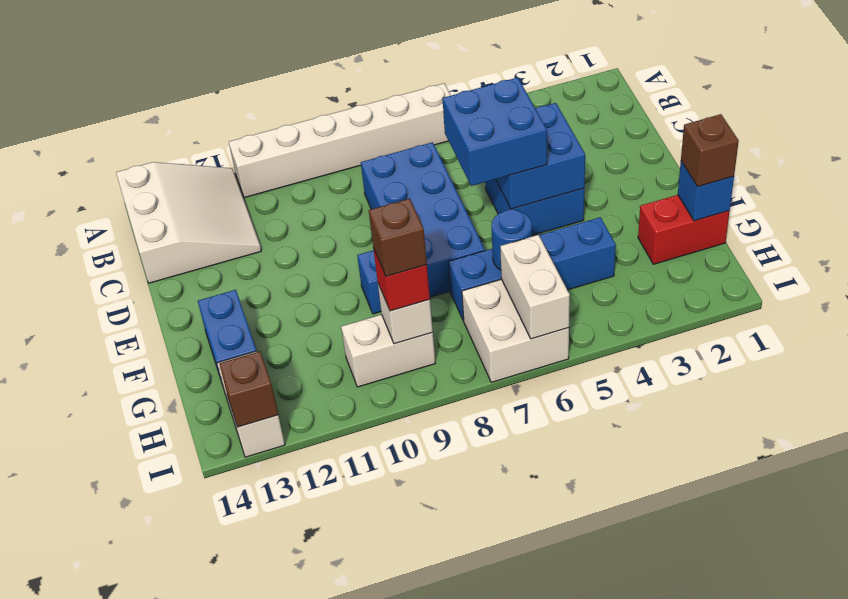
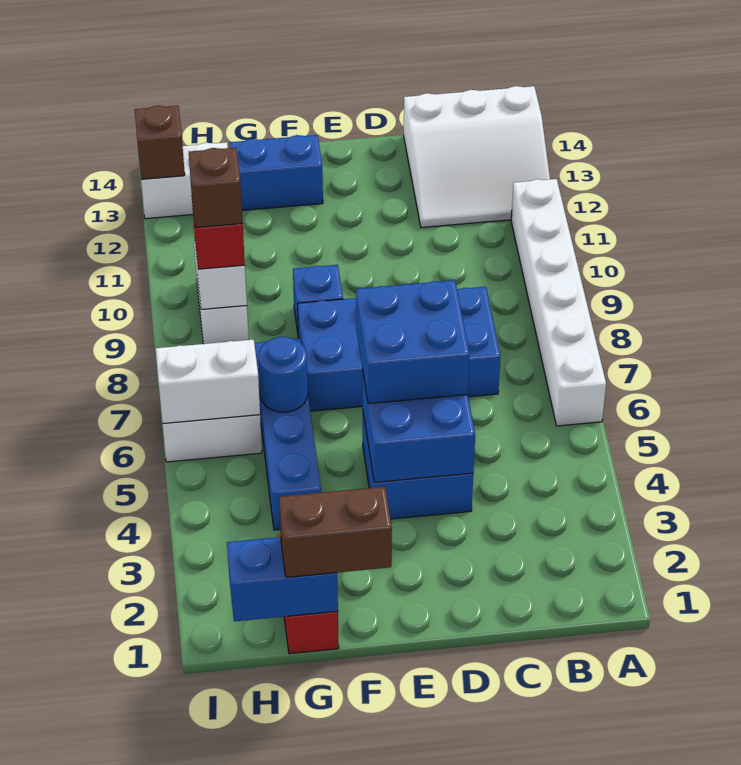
blue 1x1 brick [678,161,734,221] -> blue 1x2 brick [227,537,338,621]
brown 1x1 brick [681,114,739,187] -> brown 1x2 brick [279,487,392,577]

